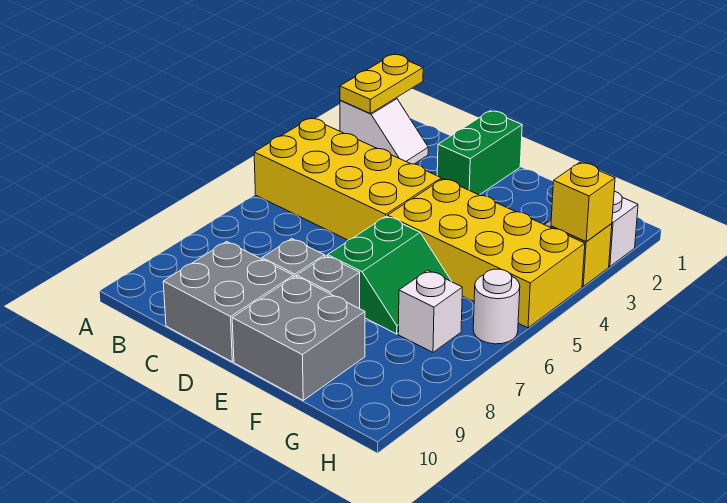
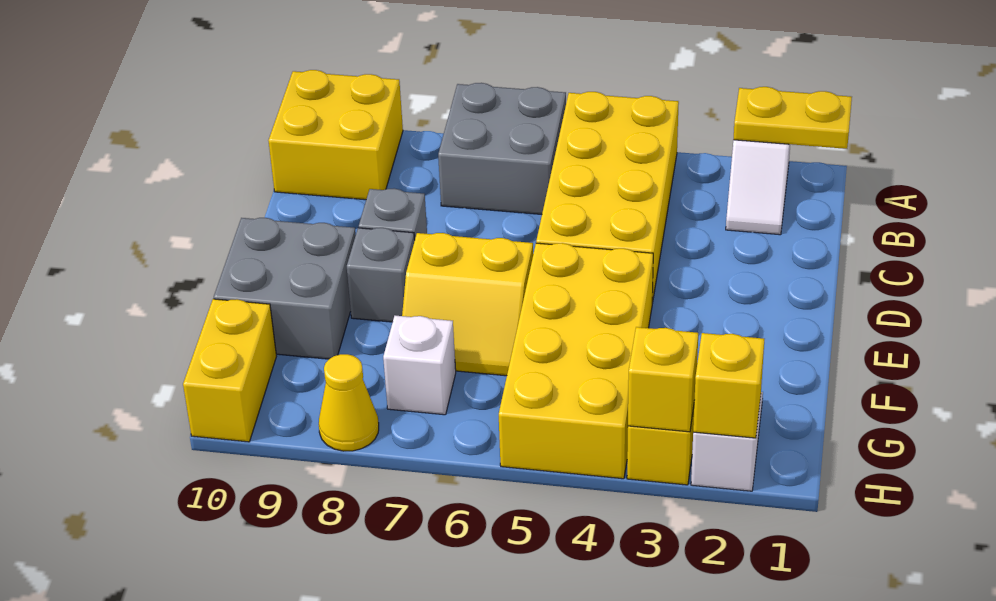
none -> yellow 2x2 brick [268,70,403,200]
grey 2x2 brick [163,242,293,362] -> grey 2x2 brick moved to [438,83,566,214]
green 1x2 brick [437,111,522,195] -> none
green 2x2 slope [328,216,452,334] -> yellow 2x2 slope [402,233,533,376]
none -> yellow 1x2 brick [183,299,277,442]
none -> yellow 1x1 brick [693,333,764,438]
white 1x1 round brick [473,269,520,344] -> none
none -> yellow 1x1 cone [319,354,379,451]

